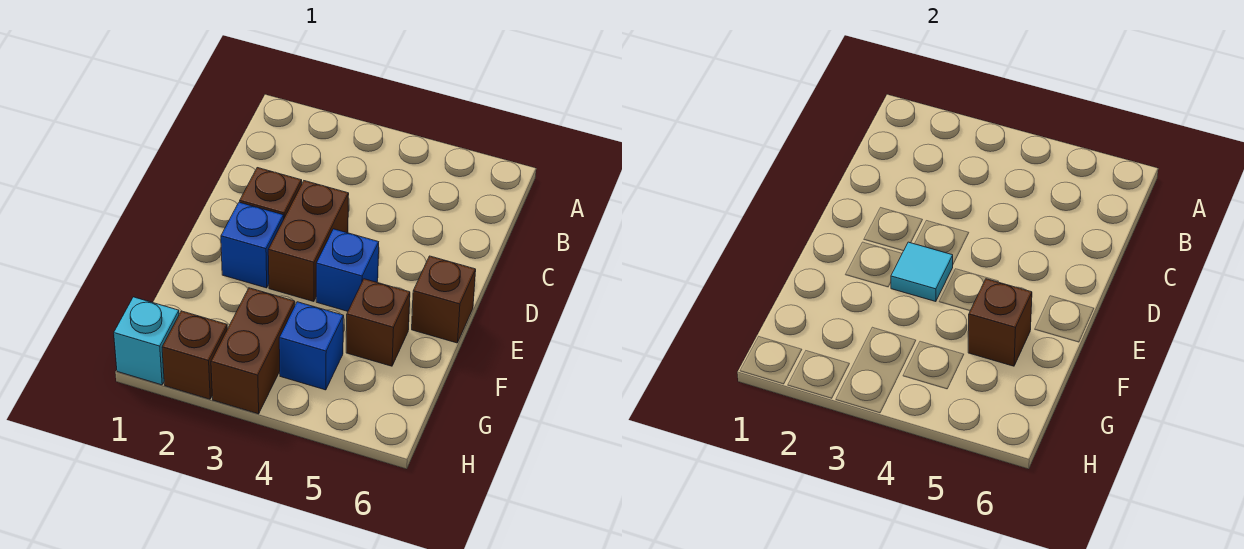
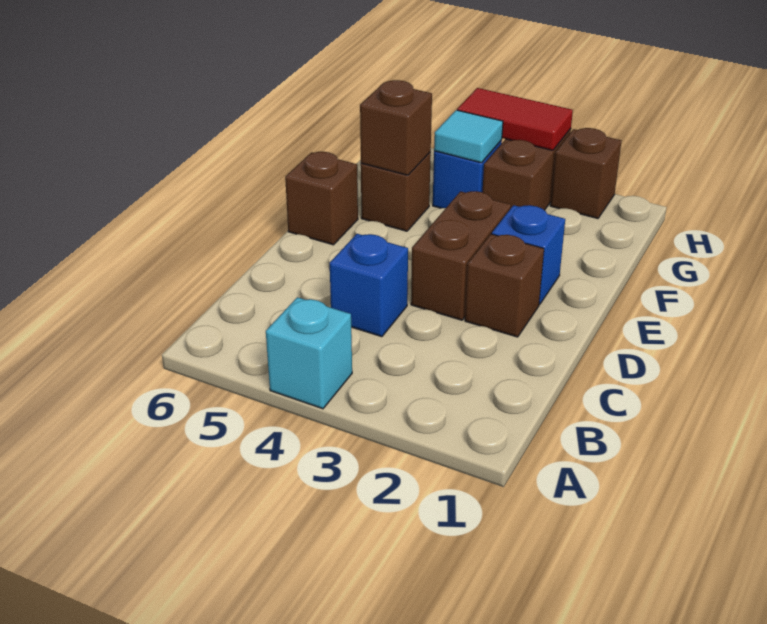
cyan 1x1 tile [891,242,953,302] -> cyan 1x1 tile moved to [434,110,503,163]
blue 1x1 brick [316,229,379,311] -> blue 1x1 brick moved to [330,234,408,337]
cyan 1x1 brick [114,297,179,385] -> cyan 1x1 brick moved to [266,297,352,409]
none -> red 1x2 tile [457,88,573,150]

